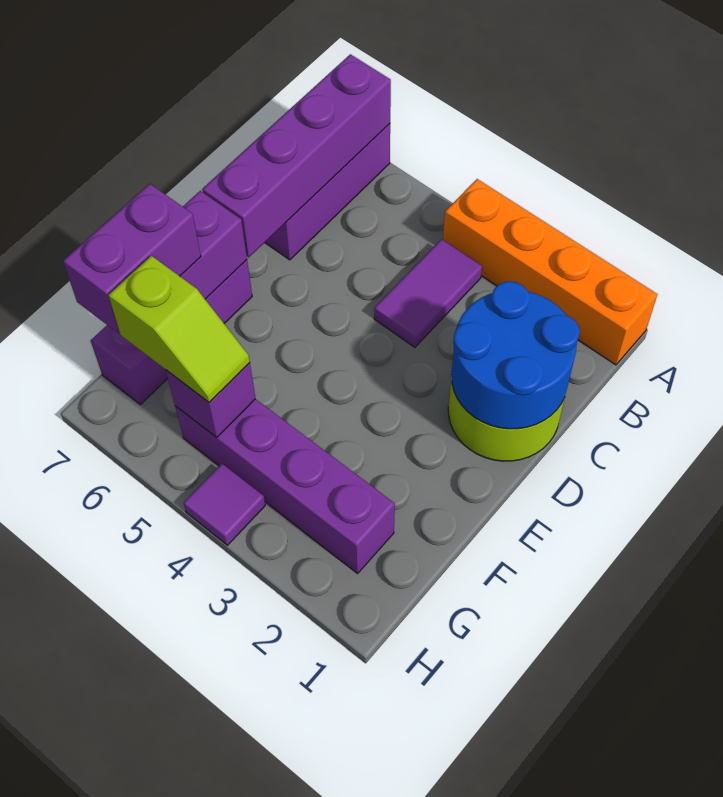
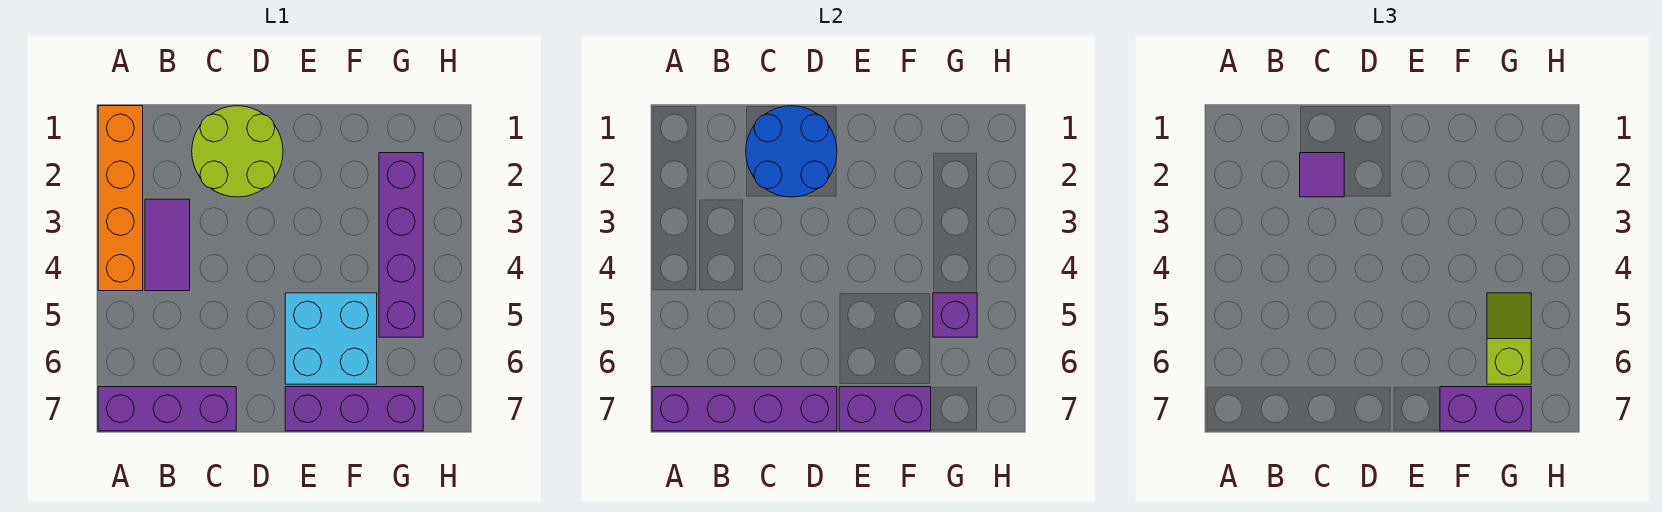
purple 1x2 tile [374,239,482,347] -> purple 1x2 tile turned to [145,199,190,291]
none -> cyan 2x2 brick [285,293,377,384]
purple 1x1 tile [183,464,265,545] -> purple 1x1 tile moved to [1300,153,1344,197]

